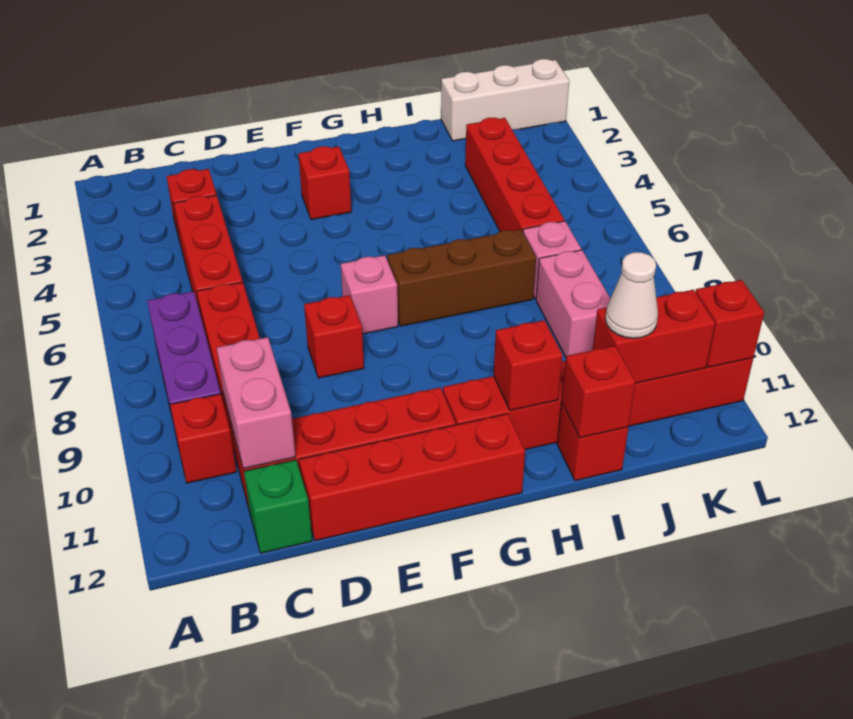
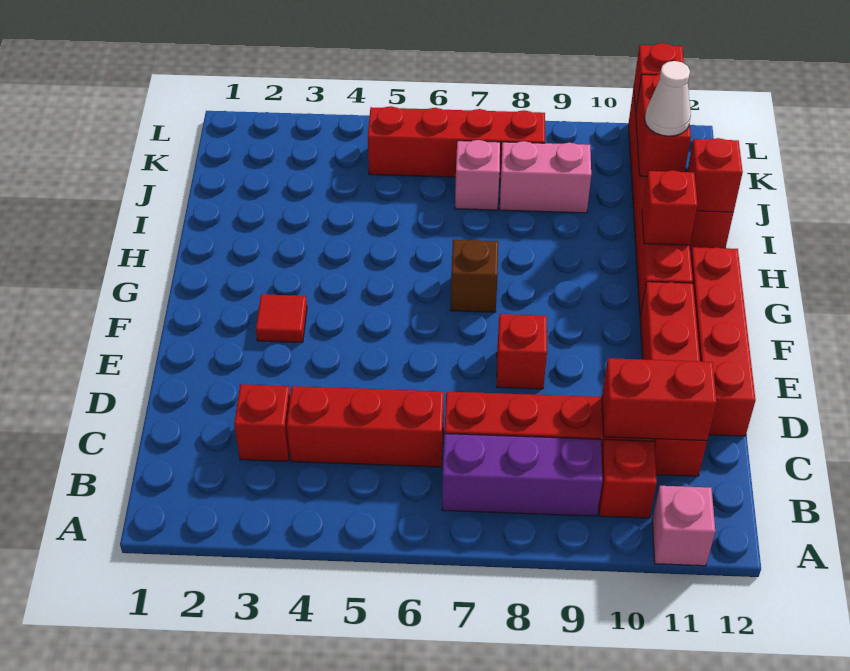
pink 1x2 brick [217,337,296,469] -> red 1x2 brick [602,358,717,441]
green 1x1 brick [244,460,312,553] -> none
red 1x1 brick [298,146,351,220] -> red 1x1 tile [256,294,307,343]
pink 1x1 brick [341,255,398,334] -> pink 1x1 brick moved to [652,486,715,566]
brown 1x3 brick [387,229,536,326] -> brown 1x1 brick [451,240,498,312]
white 1x3 brick [441,59,569,141] -> none
red 1x4 brick [465,118,564,232] -> red 1x4 brick moved to [368,106,545,179]

